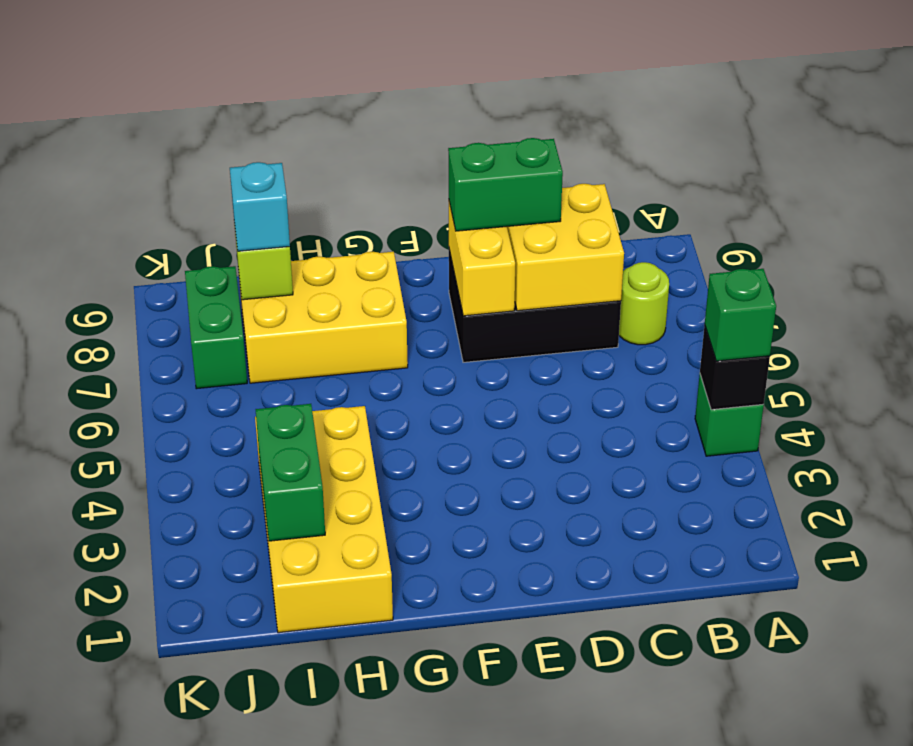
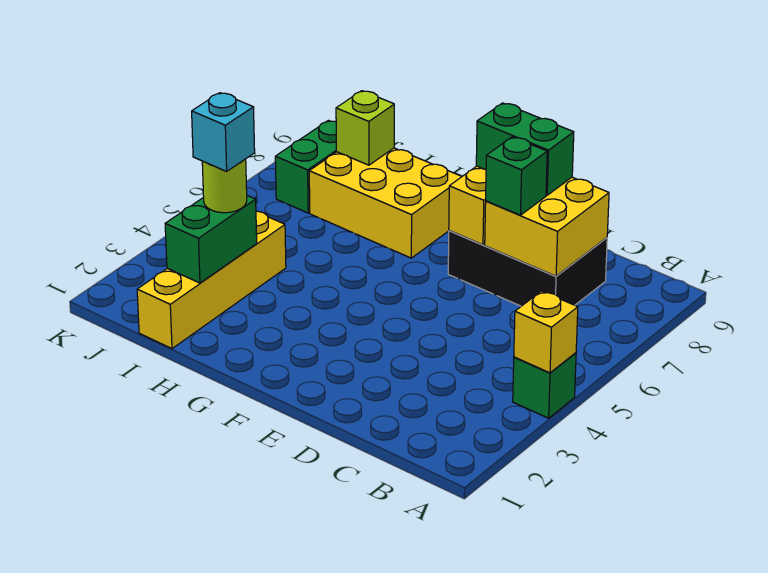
black 1x1 brick [700,325,770,410] -> yellow 1x1 brick [514,291,578,373]
green 1x1 brick [705,269,776,361] -> green 1x1 brick moved to [486,137,547,215]
lime 1x1 round brick [619,262,669,345] -> lime 1x1 round brick moved to [202,159,247,213]
yellow 2x4 brick [255,406,393,633] -> yellow 1x4 brick [137,211,286,349]
cyan 1x1 brick [230,162,290,251] -> cyan 1x1 brick moved to [192,93,255,171]

